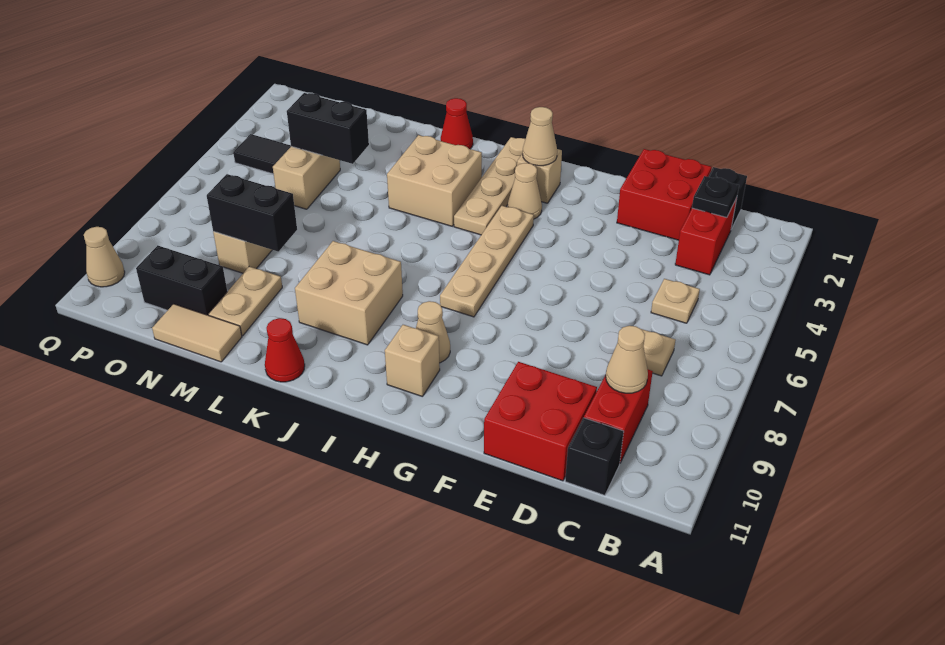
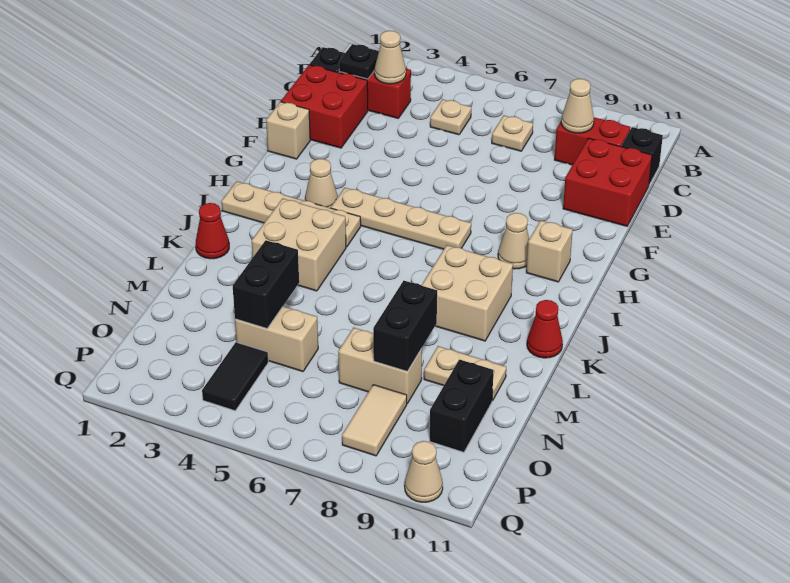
tan 1x1 brick [517,149,562,203] -> tan 1x1 brick moved to [266,102,310,159]
tan 1x1 cone [523,107,557,166] -> tan 1x1 cone moved to [375,31,406,84]
tan 1x2 tile [152,304,242,362] -> tan 1x2 tile moved to [342,385,407,456]

